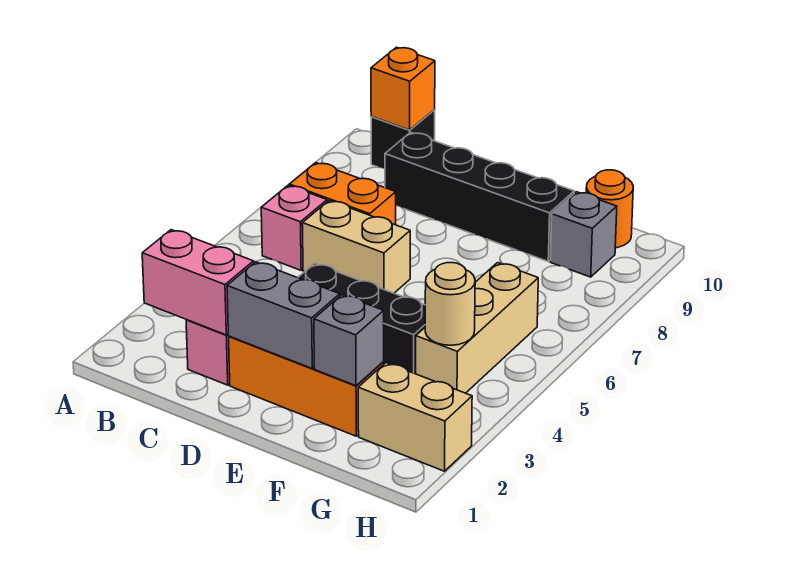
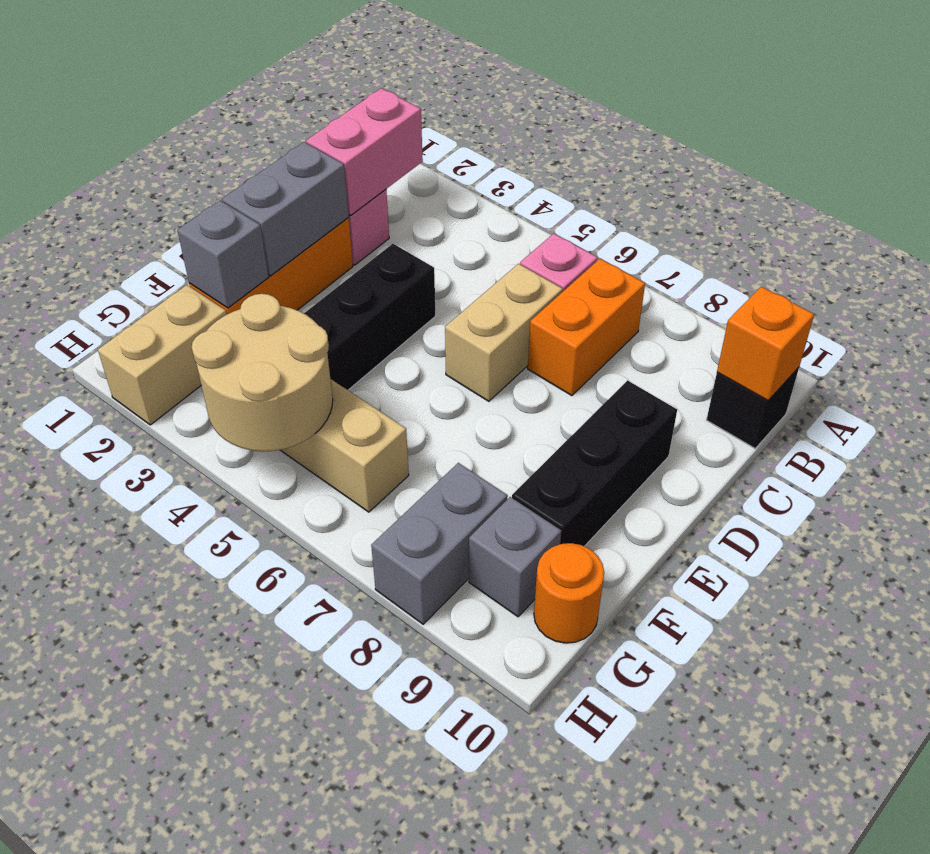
black 1x4 brick [385,133,574,261] -> black 1x3 brick [512,380,677,546]
tan 1x1 round brick [425,263,475,345] -> tan 2x2 round brick [192,294,333,451]
none -> grey 1x2 brick [371,463,508,624]

